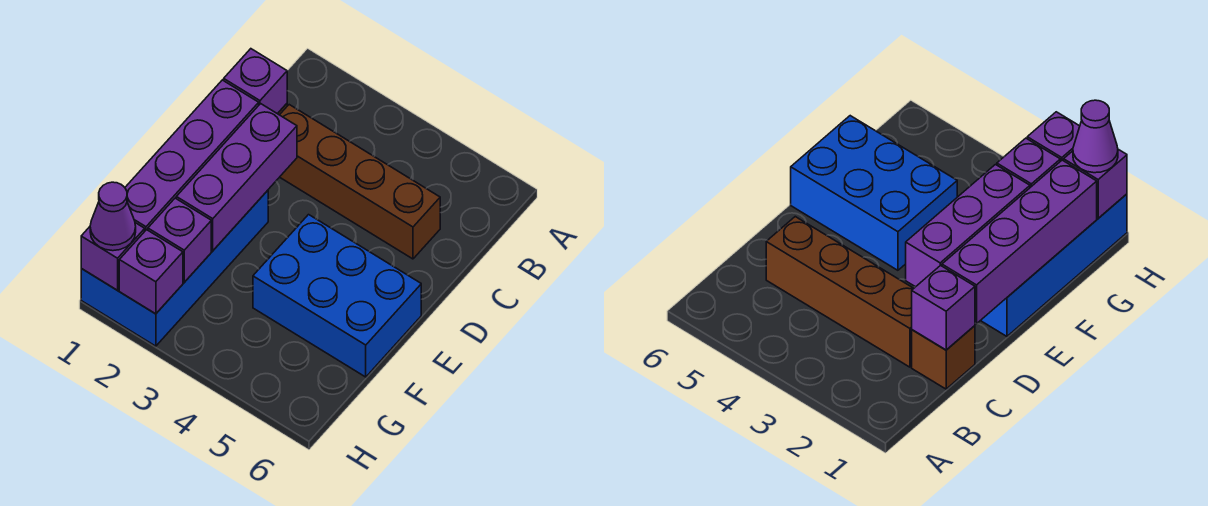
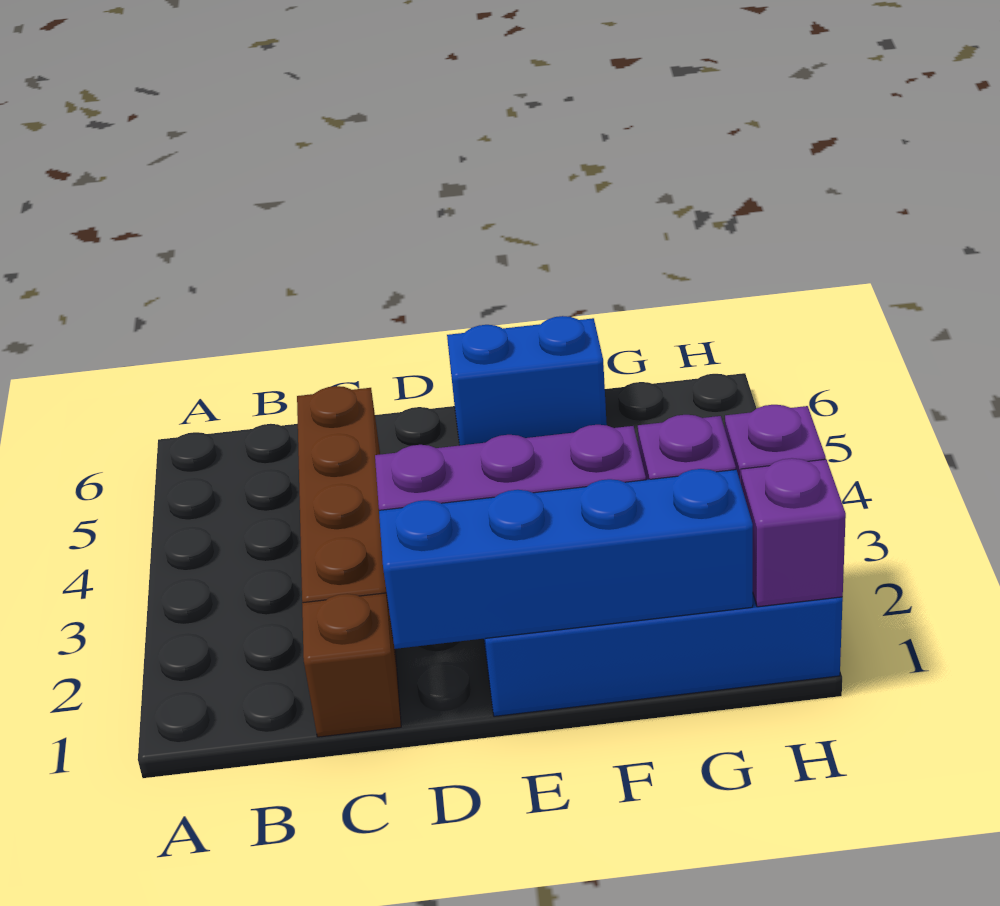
purple 1x1 brick [224,49,287,114] -> none
purple 1x4 brick [125,80,259,231] -> blue 1x4 brick [379,469,753,649]
blue 2x3 brick [253,215,421,377] -> blue 1x2 brick [447,316,607,445]
purple 1x1 cone [90,182,136,251] -> none

